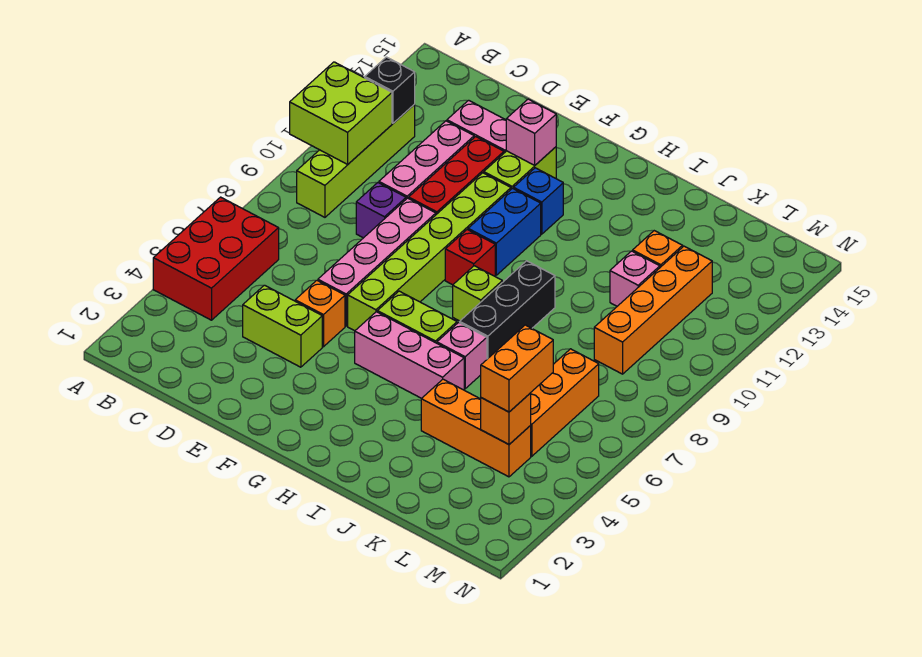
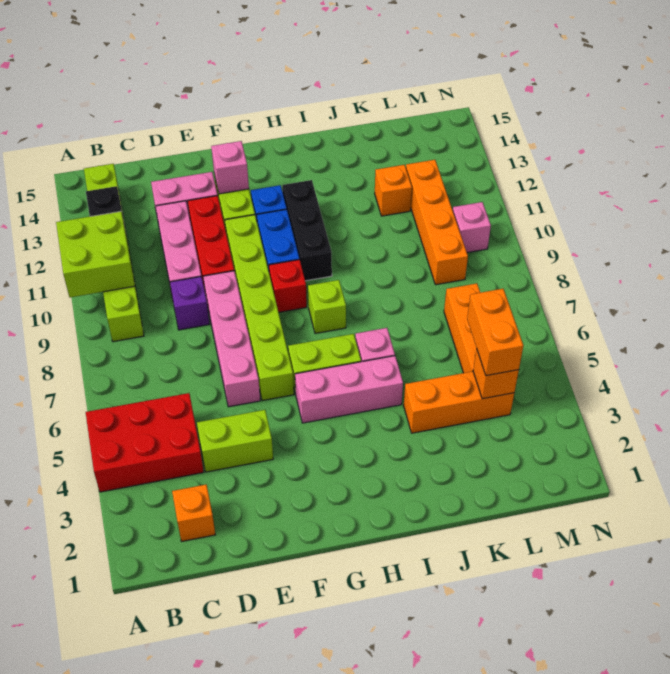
red 2x3 brick [153,197,279,320] -> red 2x3 brick turned to [86,393,204,492]
lime 1x4 brick [297,105,415,217] -> lime 1x6 brick [84,164,144,342]
orange 1x1 brick [295,281,345,347] -> orange 1x1 brick moved to [172,485,215,541]
black 1x3 brick [460,261,555,359] -> black 1x3 brick moved to [282,180,332,281]
pink 1x1 brick [610,251,660,306] -> pink 1x1 brick moved to [453,202,491,253]

